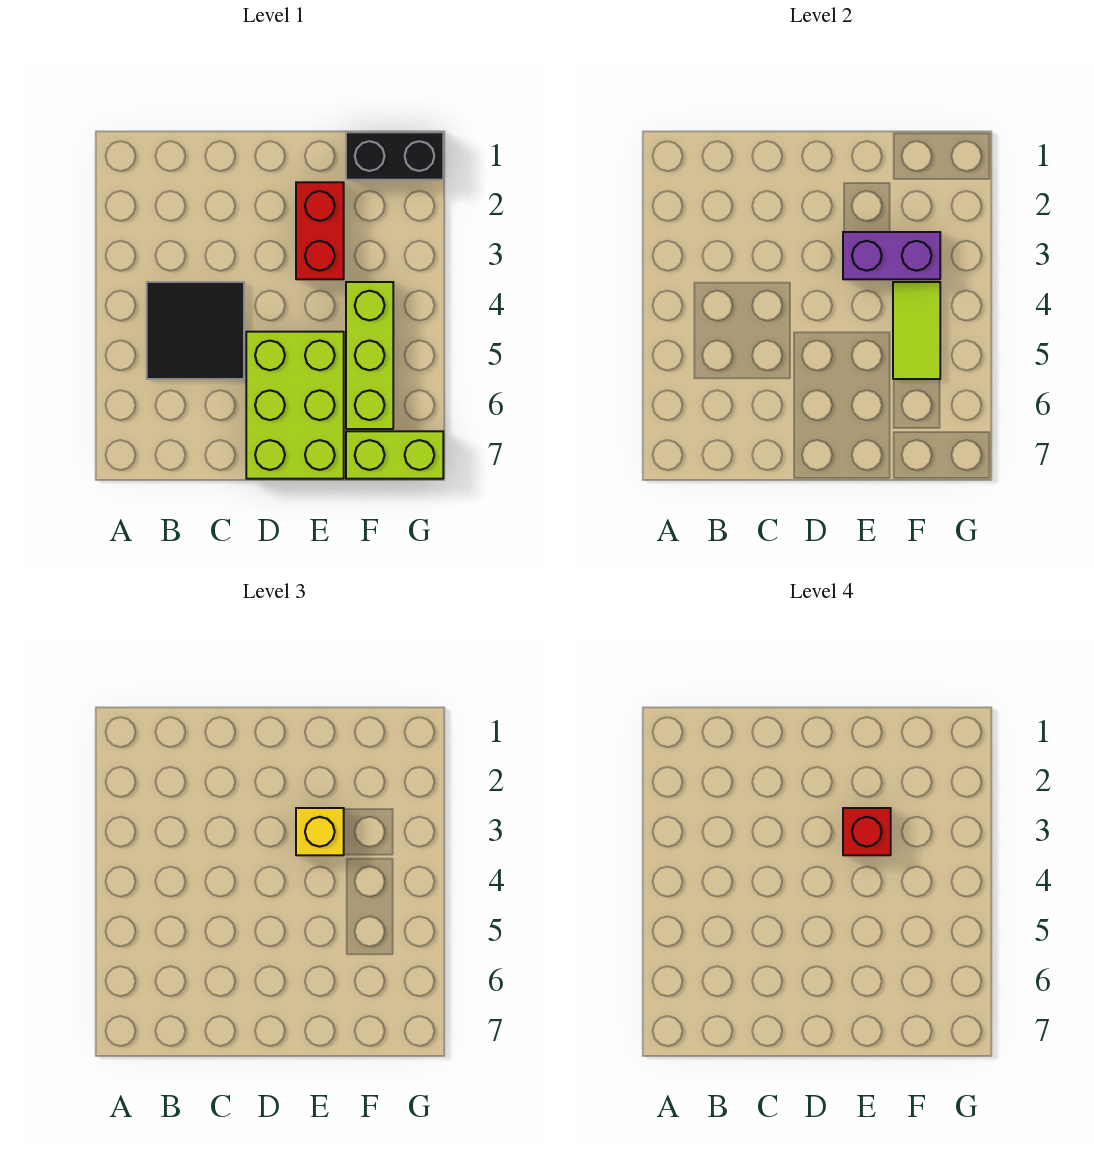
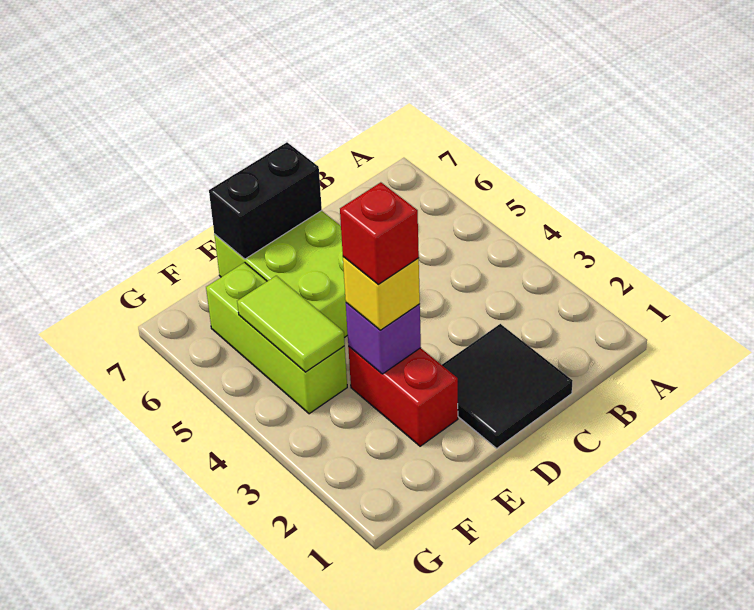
black 2x2 tile [147,282,244,379] -> black 2x2 tile moved to [442,324,573,448]
purple 1x2 brick [843,232,940,279] -> purple 1x1 brick [346,303,421,374]
black 1x2 brick [346,132,443,180] -> black 1x2 brick moved to [209,142,322,259]
lime 1x2 brick [346,431,443,479] -> none

